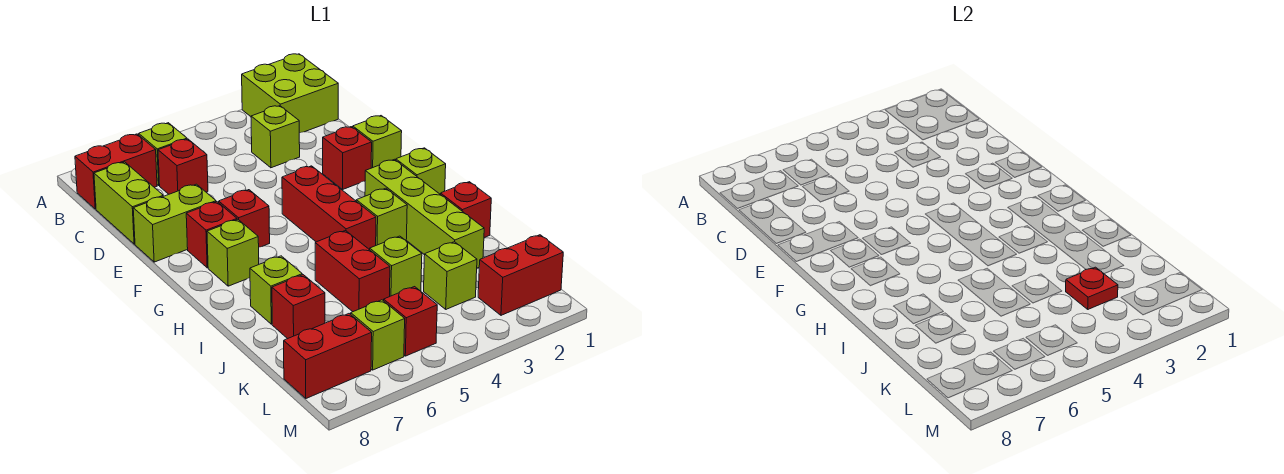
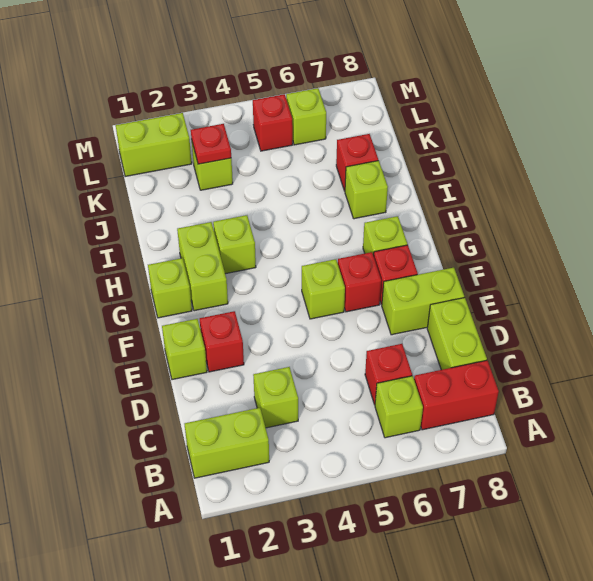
lime 2x2 brick [242,54,338,133] -> lime 1x2 brick [185,408,269,478]
red 1x3 brick [282,166,376,250] -> none
lime 1x4 brick [365,159,484,268] -> lime 1x2 brick [177,222,228,311]
red 1x1 brick [440,182,491,238] -> none
red 1x2 brick [315,231,390,312] -> none
lime 1x1 brick [370,236,422,296] -> lime 1x1 brick moved to [302,259,345,319]
red 1x2 brick [478,235,563,315] -> lime 1x2 brick [116,113,192,177]
red 1x2 brick [284,314,372,398] -> none

